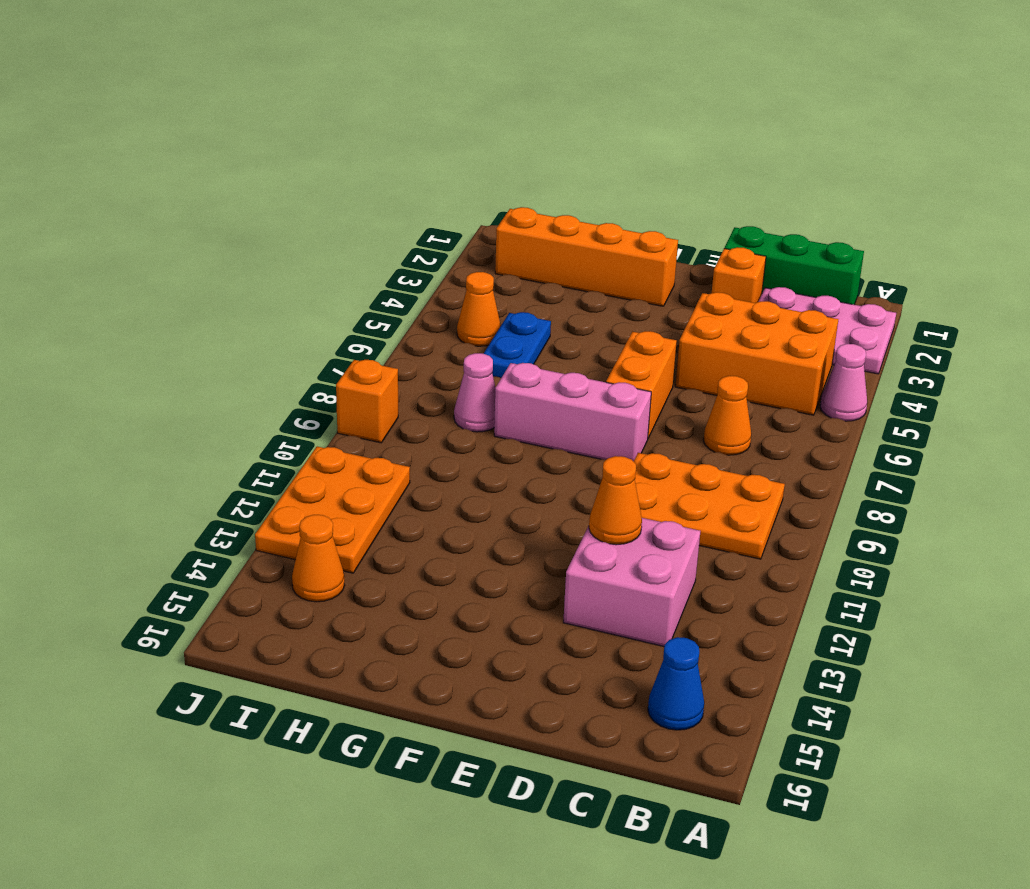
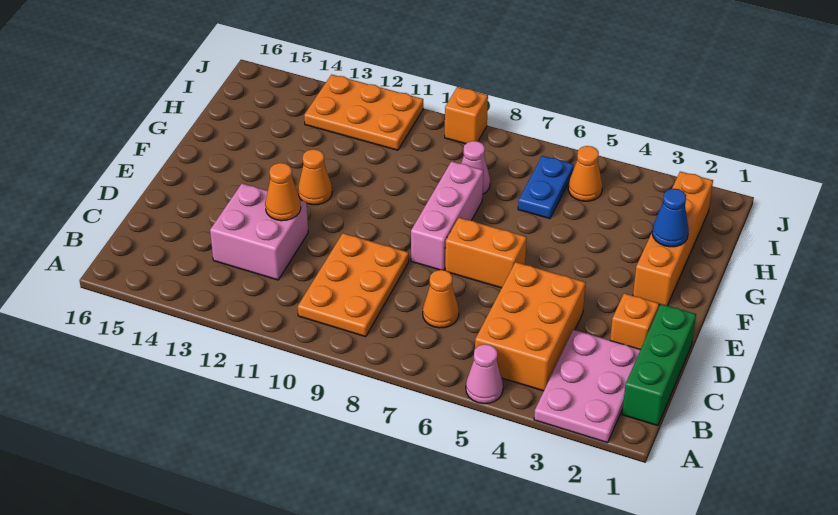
blue 1x1 cone [648,637,704,730] -> blue 1x1 cone moved to [652,189,689,247]
blue 1x2 plate [484,312,551,378] -> blue 1x2 plate turned to [518,156,574,219]
orange 1x1 cone [292,515,345,602] -> orange 1x1 cone moved to [298,149,332,205]

